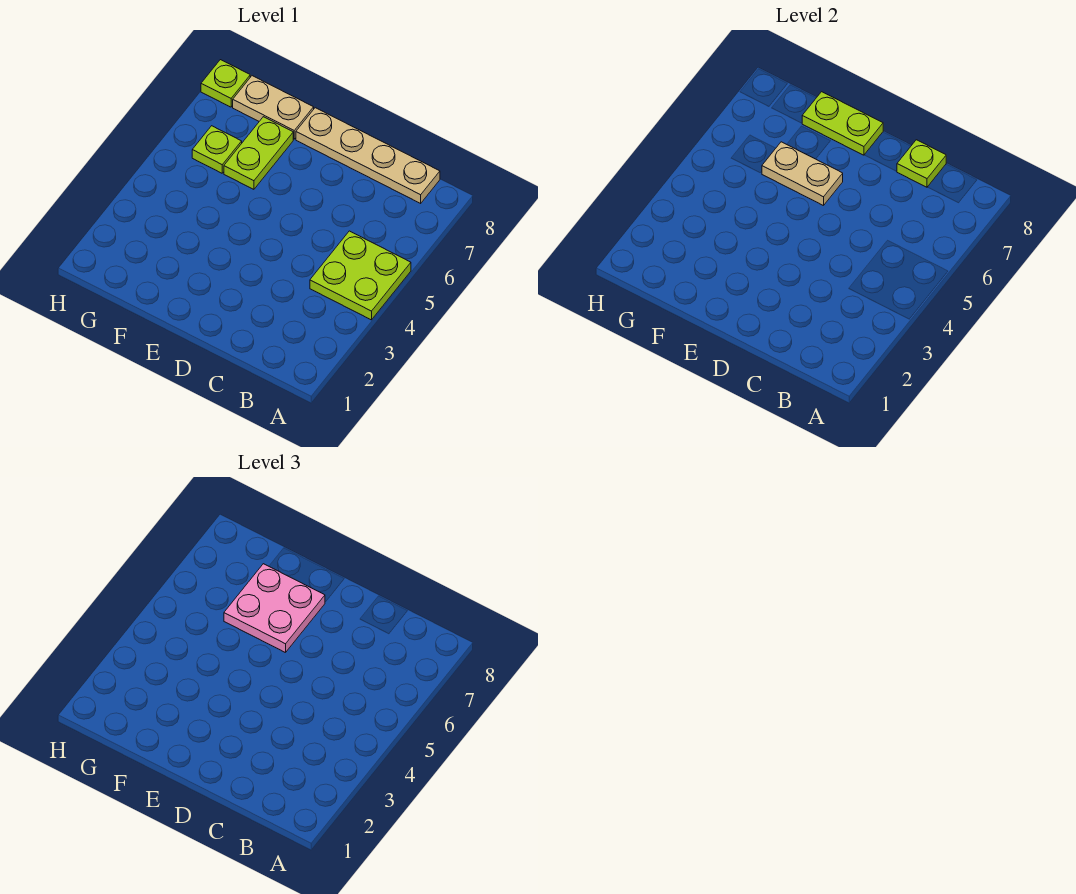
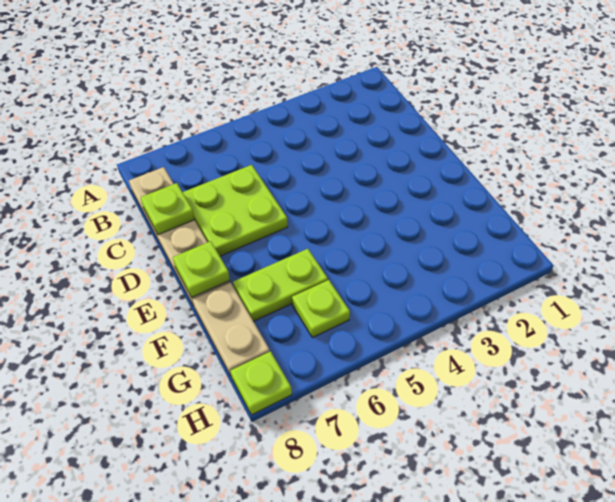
lime 2x2 plate [310,231,411,320] -> lime 2x2 plate moved to [183,165,288,256]
tan 1x2 plate [762,142,843,206] -> none
pink 2x2 plate [224,564,325,653] -> none
lime 1x2 plate [802,92,883,155] -> lime 1x1 plate [173,241,230,298]

